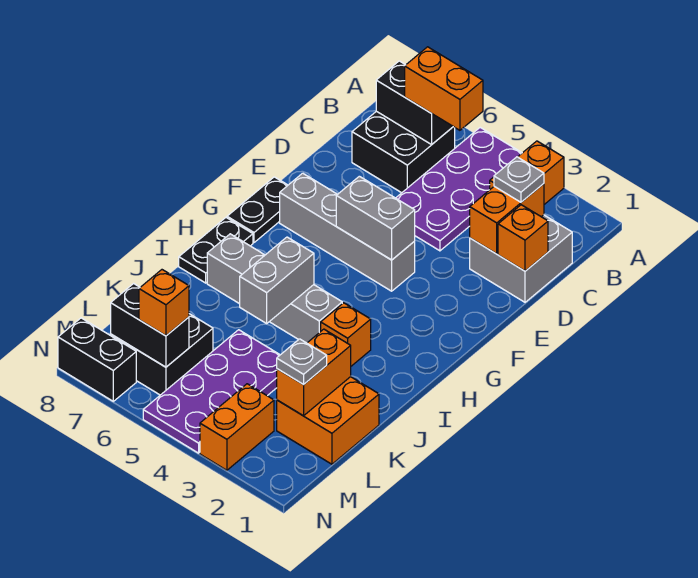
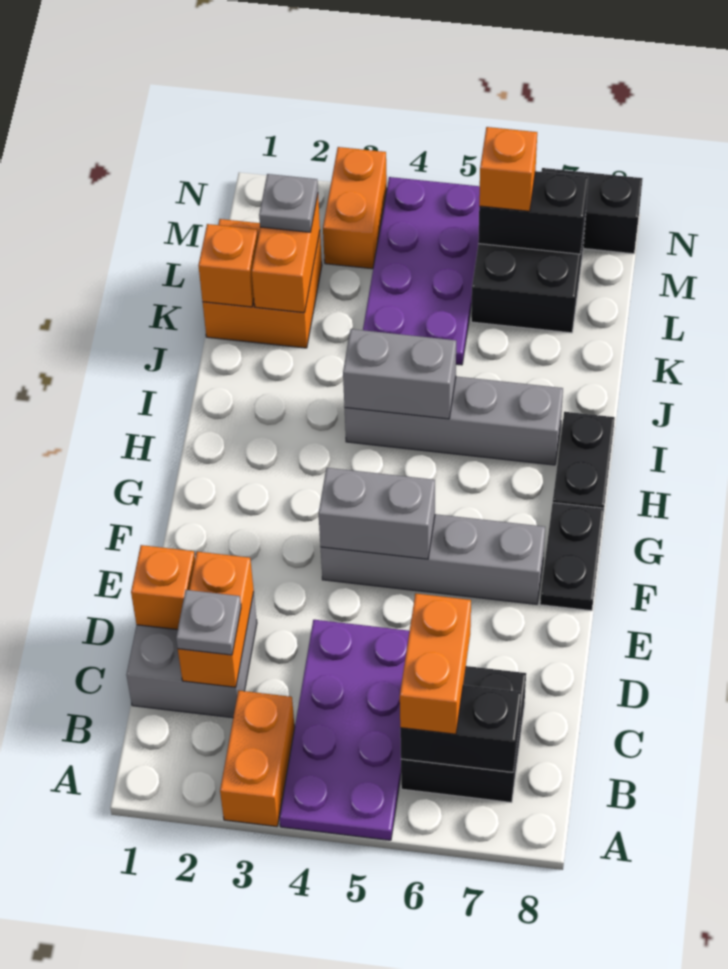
orange 1x2 brick [405,47,483,130] -> orange 1x2 brick turned to [400,594,471,734]
orange 1x1 brick [321,303,371,366] -> orange 1x1 brick moved to [198,224,258,307]
grey 1x2 brick [240,237,314,323] -> grey 1x2 brick turned to [343,329,456,419]

